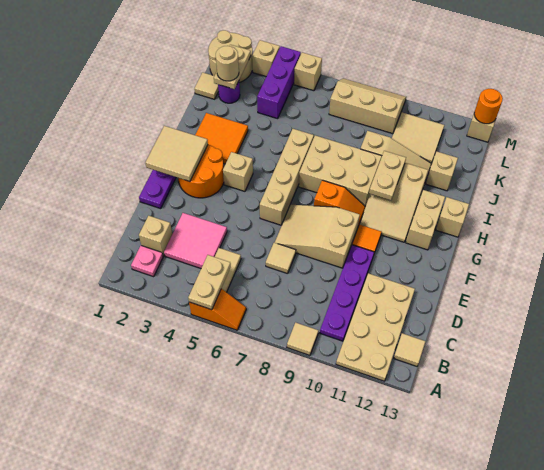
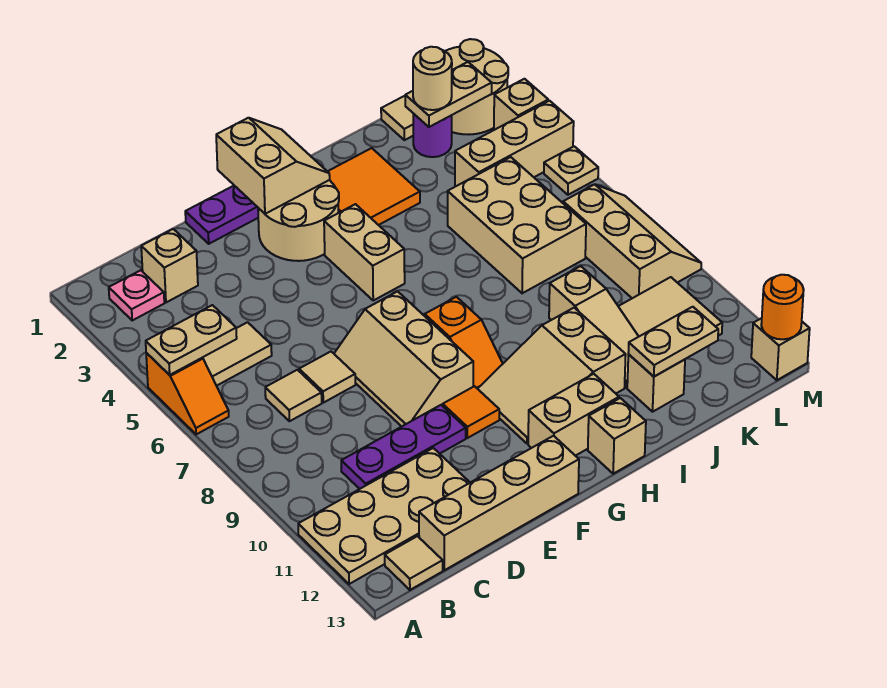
tan 1x1 tile [287,322,318,355] -> tan 1x1 tile moved to [265,370,322,421]
purple 1x4 plate [320,245,374,341] -> purple 1x3 plate [341,405,466,489]
pink 2x2 tile [164,213,227,268] -> none
tan 2x3 slope [275,205,360,268] -> tan 2x3 slope turned to [334,291,474,427]
tan 2x2 tile [145,126,208,182] -> tan 2x2 slope [216,118,330,214]
orange 2x2 round brick [178,145,224,198] -> tan 2x2 round brick [258,180,339,261]
tan 1x4 brick [260,129,314,225] -> tan 1x4 brick moved to [419,436,579,570]
tan 1x1 brick [223,152,253,191] -> tan 1x2 brick [324,204,405,300]
tan 2x3 brick [299,135,382,207] -> tan 2x3 brick moved to [448,157,586,293]
tan 1x2 plate [369,151,406,200] -> tan 1x2 plate moved to [628,307,718,377]
purple 1x3 brick [257,46,301,119] -> tan 1x3 brick [455,101,574,186]
tan 1x1 brick [294,52,322,91] -> tan 1x1 plate [544,146,598,195]

